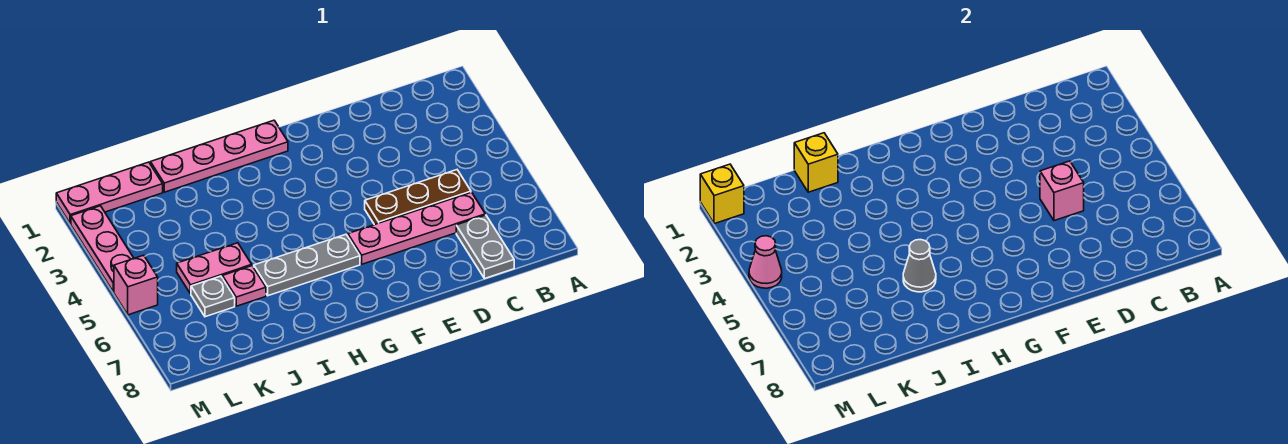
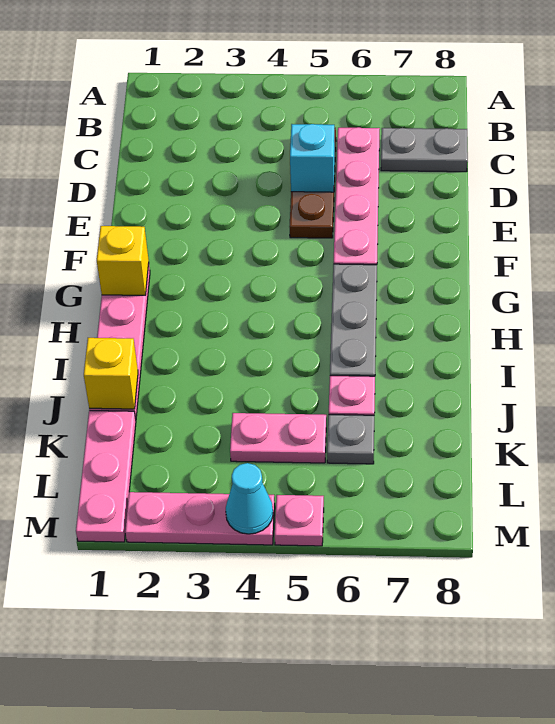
pink 1x1 brick [1040,161,1084,221] -> cyan 1x1 brick [290,124,335,192]
grey 1x1 cone [903,240,936,292] -> none
pink 1x2 plate [177,243,252,294] -> pink 1x2 plate turned to [230,413,326,463]
yellow 1x1 brick [700,164,744,224] -> yellow 1x1 brick moved to [97,226,149,295]
pink 1x1 cone [749,236,782,288] -> cyan 1x1 cone [226,463,273,534]
pink 1x1 brick [114,255,158,315] -> pink 1x1 plate [275,495,324,546]

